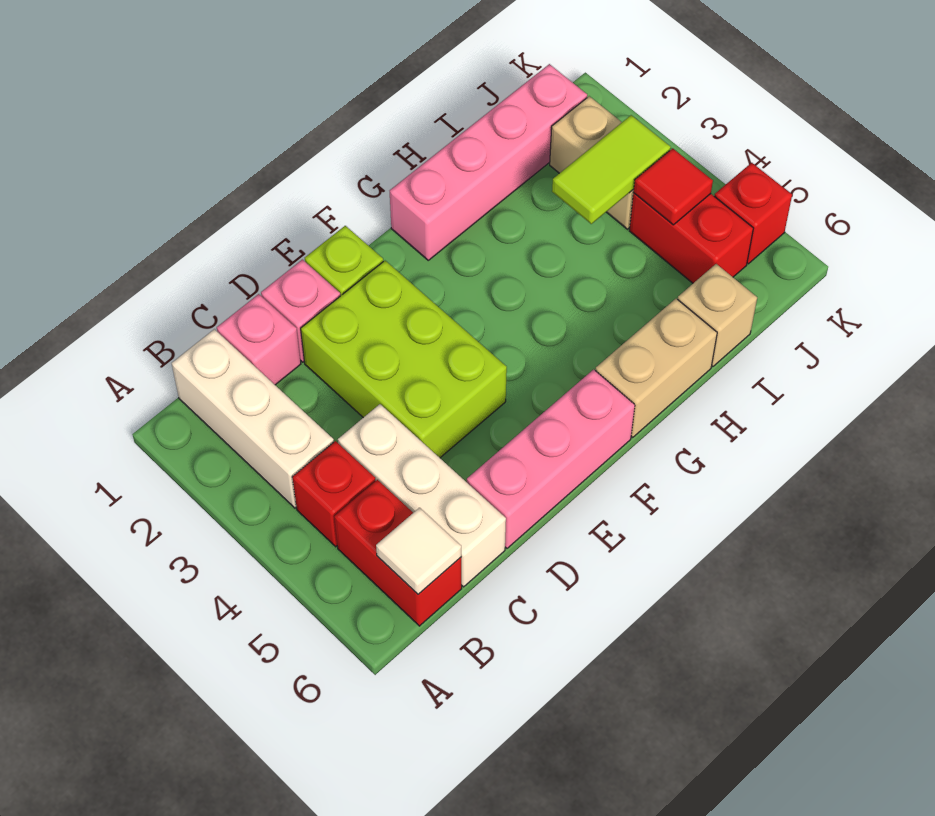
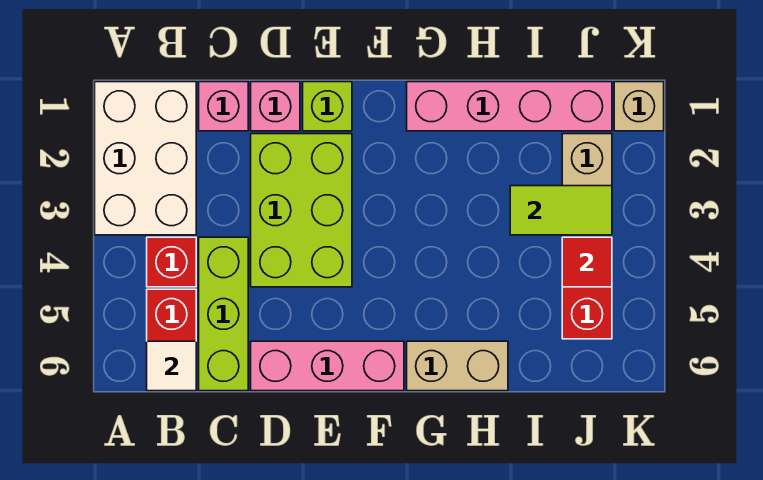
white 1x3 brick [172,329,334,508] -> white 2x3 brick [95,82,196,235]
white 1x3 brick [338,404,506,587] -> lime 1x3 brick [199,237,248,391]
tan 1x1 brick [678,264,757,367] -> tan 1x1 brick moved to [614,82,664,131]
red 1x1 brick [714,163,792,264] -> none

